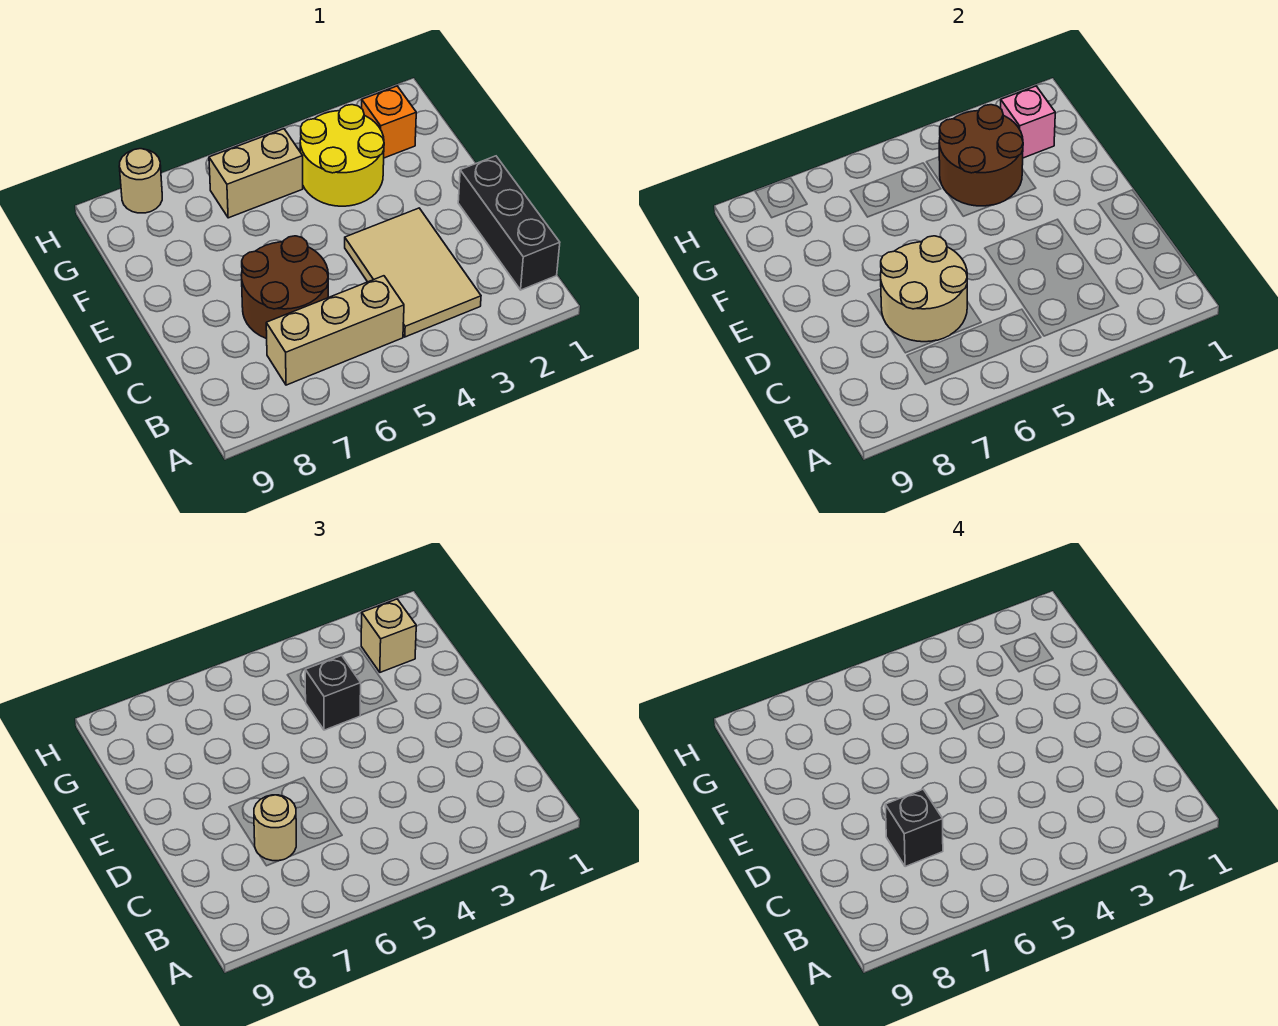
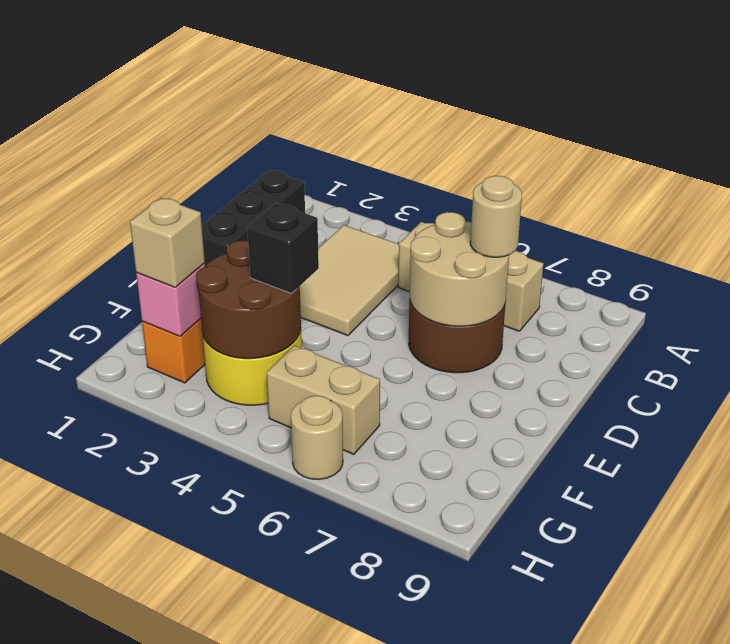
black 1x1 brick [885,789,943,867] -> none
tan 1x1 round brick [119,149,162,213] -> tan 1x1 round brick moved to [291,396,343,479]

